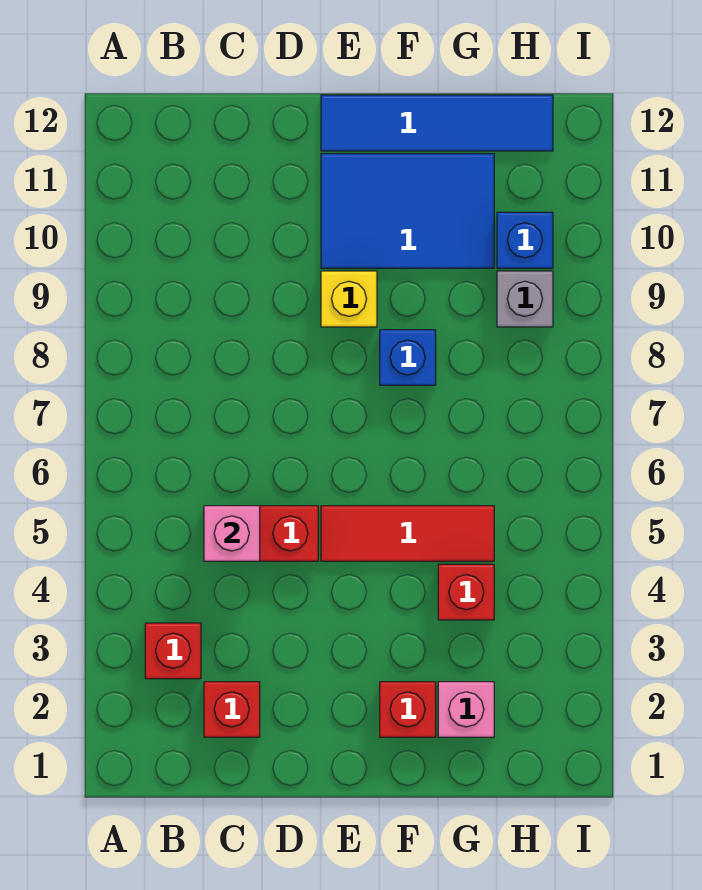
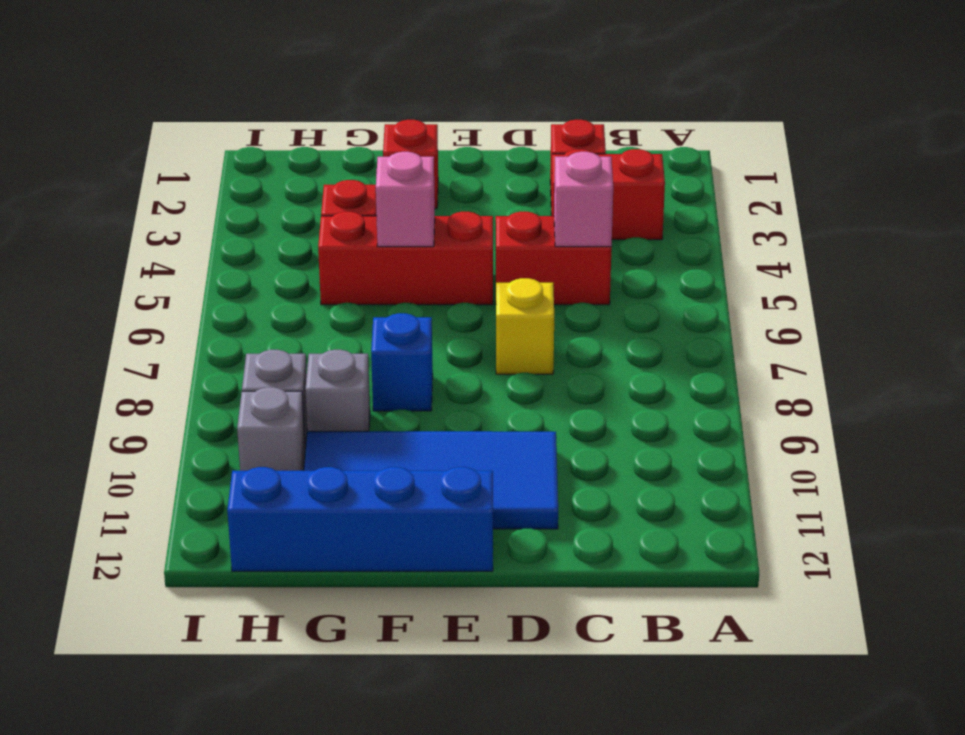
red 1x1 brick [145,623,201,679] -> red 1x2 brick [551,149,665,240]
red 1x3 tile [321,506,494,561] -> red 1x3 brick [318,212,493,305]
yellow 1x1 brick [321,271,377,327] -> yellow 1x1 brick moved to [496,278,554,374]
blue 2x3 tile [321,154,494,268] -> blue 2x4 tile [304,431,558,529]
blue 1x4 tile [321,95,553,151] -> blue 1x4 brick [227,467,493,571]
pink 1x1 brick [438,682,494,737] -> pink 1x1 brick moved to [376,152,435,247]
none -> grey 1x1 brick [305,350,370,431]
blue 1x1 brick [497,212,553,268] -> grey 1x1 brick [237,387,305,471]

